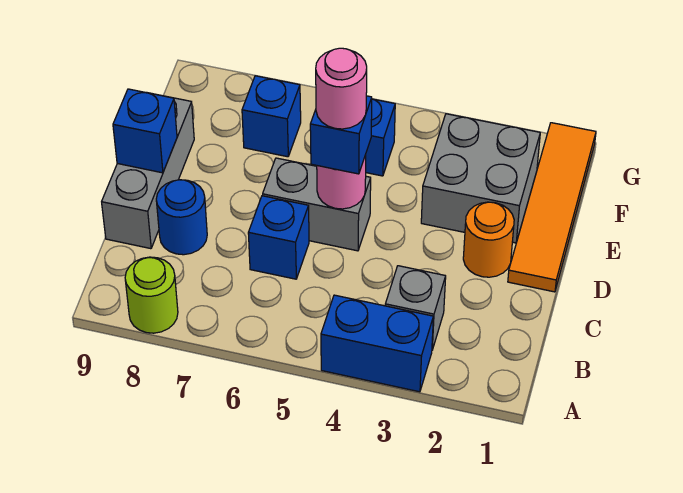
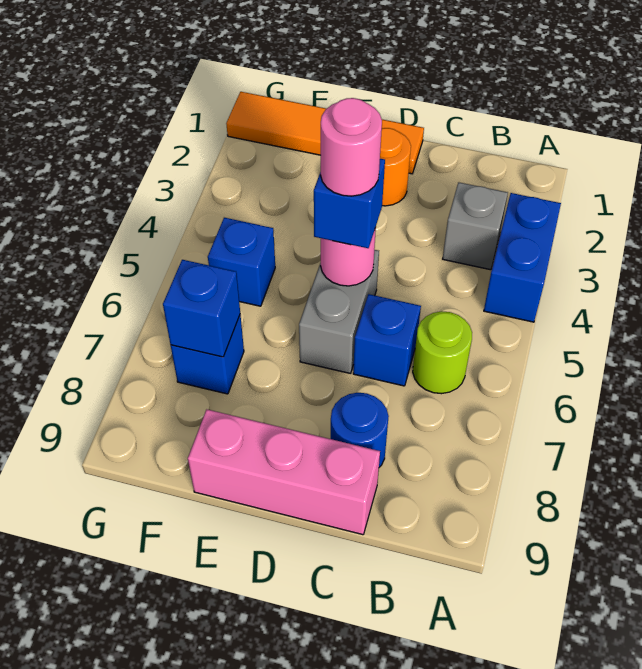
lime 1x1 round brick [125,257,178,333] -> lime 1x1 round brick moved to [413,311,472,394]
grey 1x3 brick [102,93,194,249] -> pink 1x3 brick [188,410,380,535]
blue 1x1 brick [113,89,177,173] -> blue 1x1 brick moved to [163,260,240,357]
grey 2x2 brick [421,114,540,243] -> none

